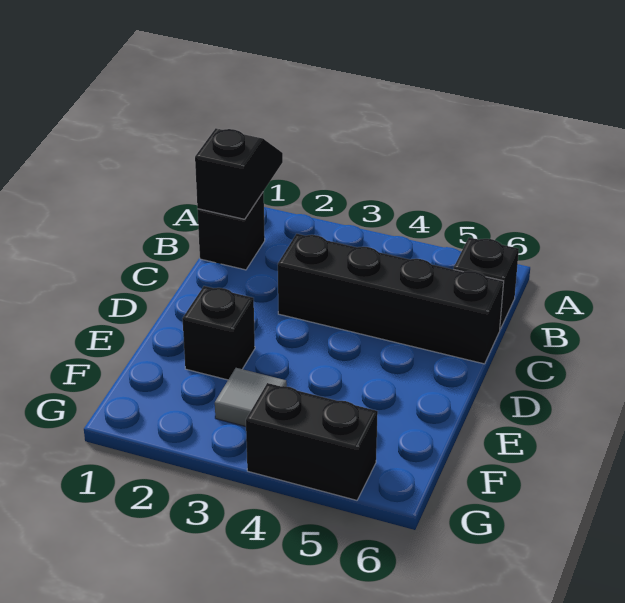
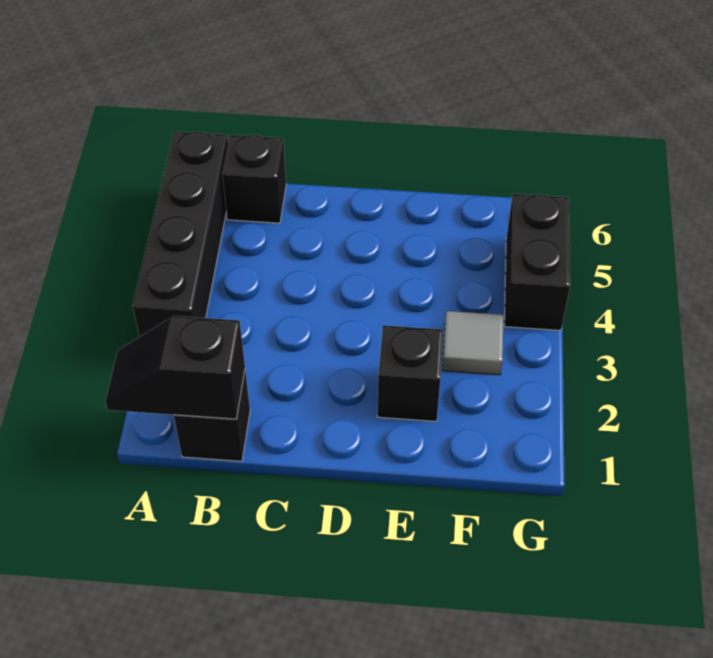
black 1x4 brick [278,234,504,364] -> black 1x4 brick moved to [133,131,228,337]

